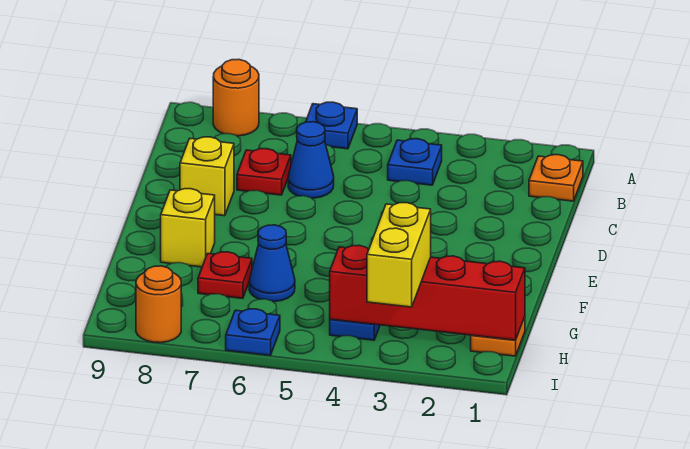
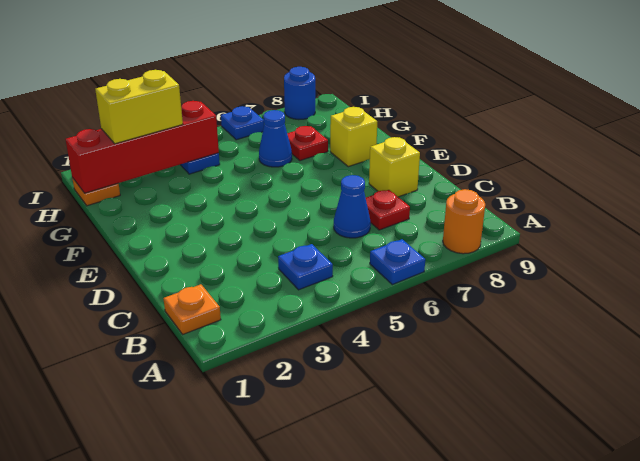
yellow 1x2 brick [367,203,431,307] -> yellow 1x2 brick turned to [95,70,183,144]
orange 1x1 round brick [136,266,181,343] -> blue 1x1 round brick [284,67,315,120]

